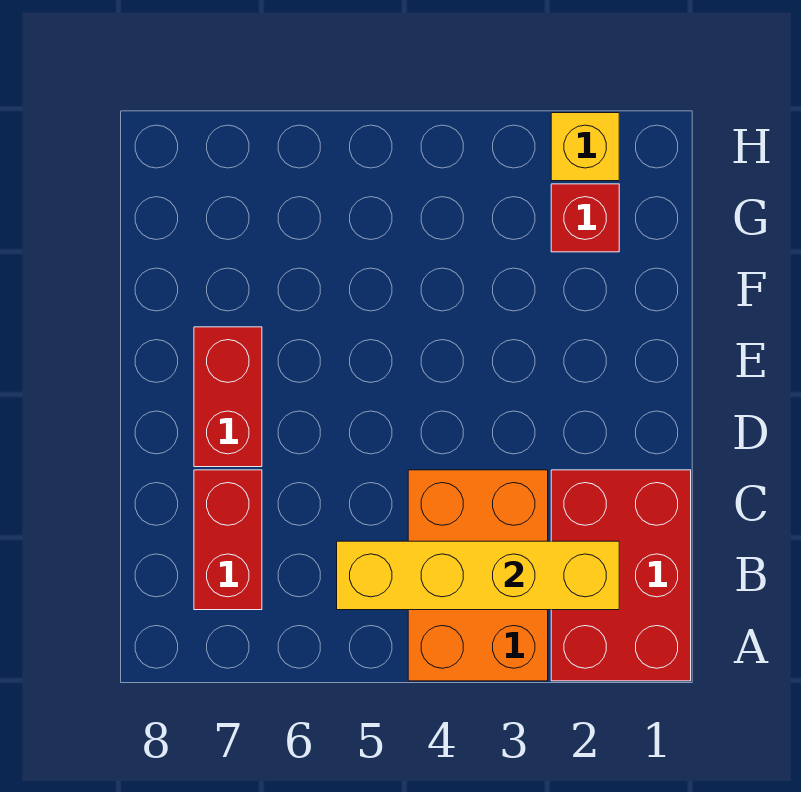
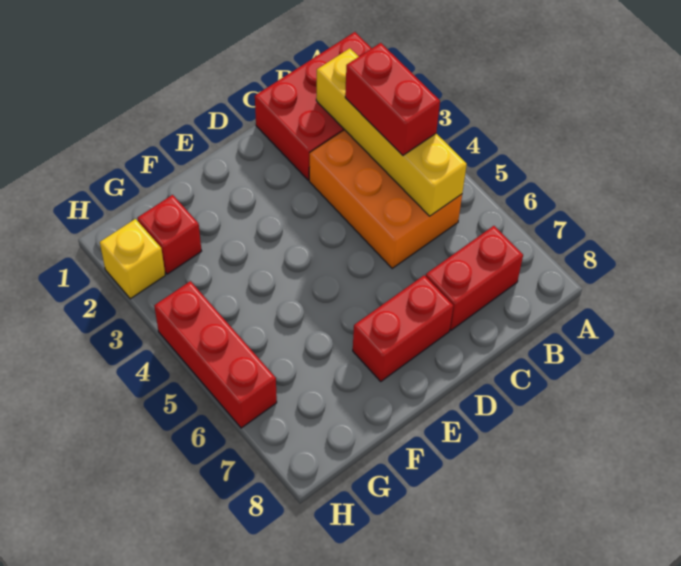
orange 2x3 brick [408,470,548,681] -> orange 2x3 brick turned to [309,130,462,268]
none -> red 1x2 brick [345,43,440,155]
none -> red 1x3 brick [154,281,277,428]

